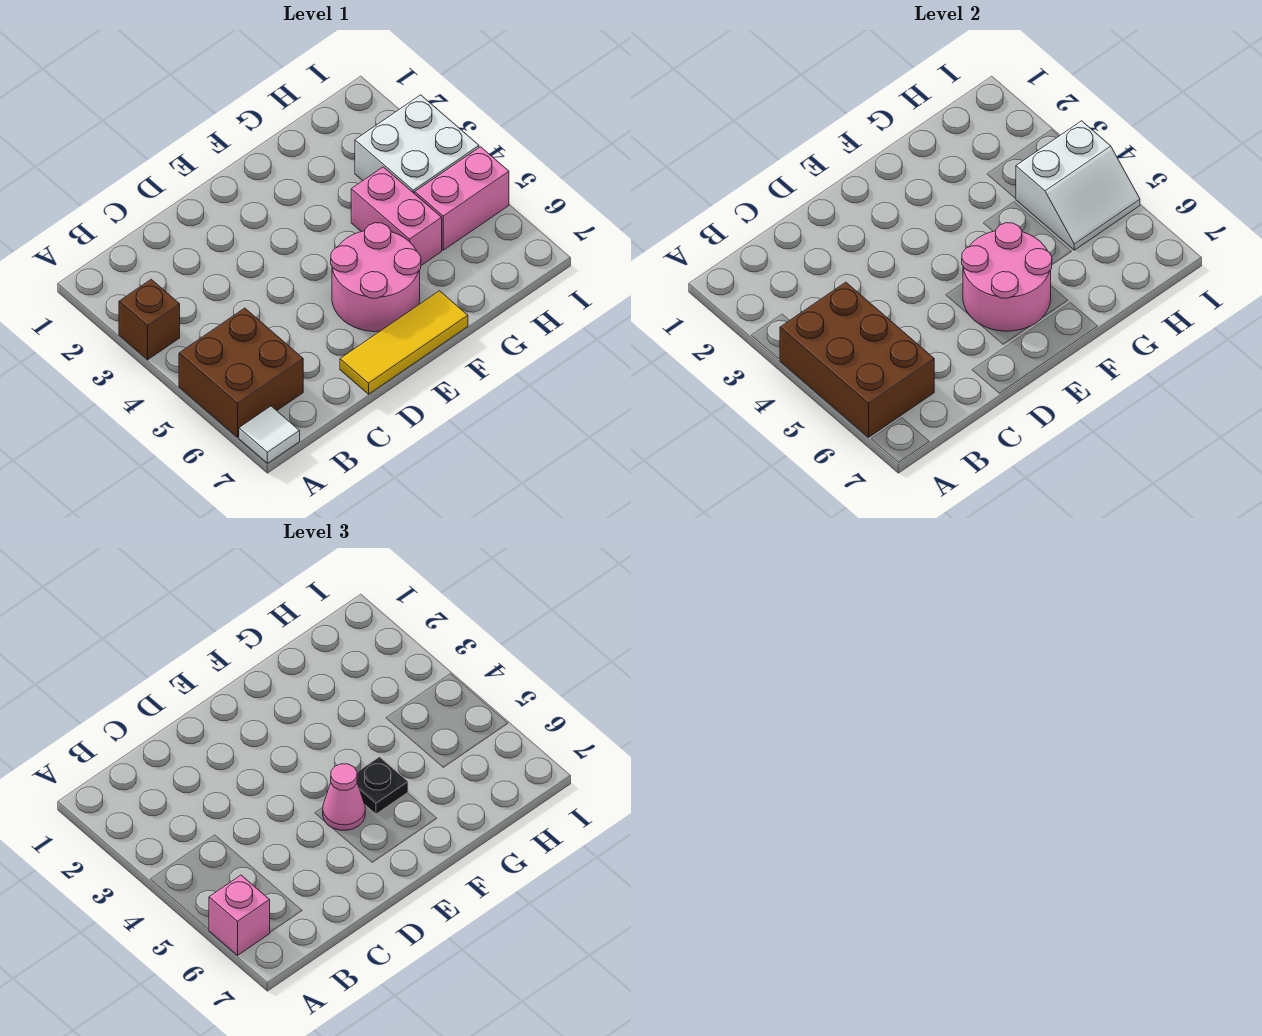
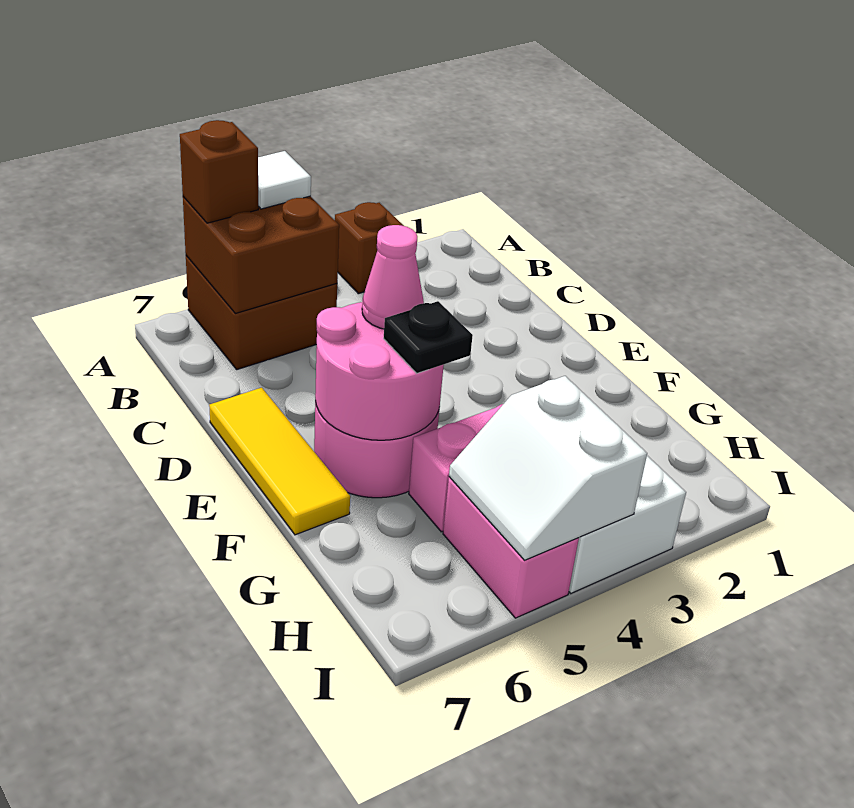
brown 2x3 brick [780,282,934,437] -> brown 2x2 brick [183,196,339,313]
pink 1x1 brick [209,875,270,955] -> brown 1x1 brick [180,120,258,223]
white 1x1 tile [239,406,300,463] -> white 1x1 tile moved to [258,151,311,209]

